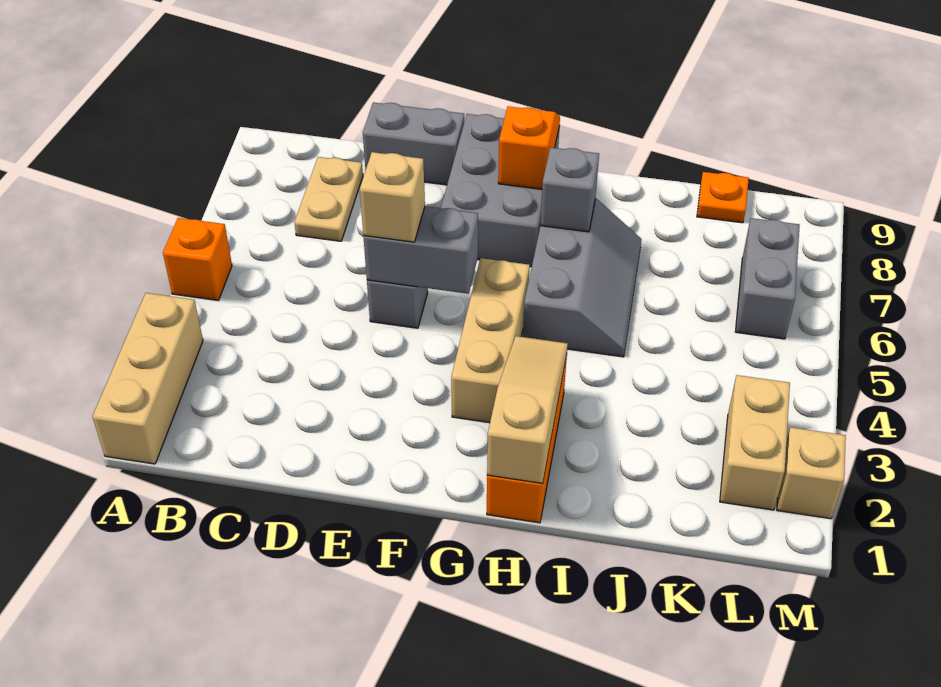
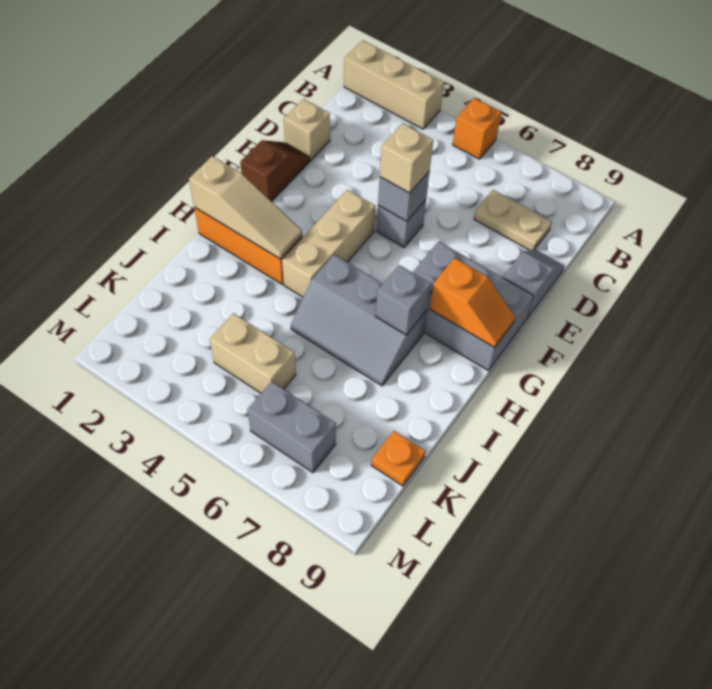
grey 1x2 brick [363,102,464,185] -> grey 1x2 slope [503,249,564,318]
none -> brown 1x2 slope [240,140,310,202]
grey 1x2 brick [363,206,478,294] -> grey 1x1 brick [378,171,430,221]
tan 1x3 brick [451,258,530,423] -> tan 1x3 brick turned to [282,190,375,297]
tan 1x2 brick [720,375,790,510] -> tan 1x2 brick moved to [210,313,296,393]
tan 1x1 brick [777,427,846,519] -> tan 1x1 brick moved to [284,99,330,161]

